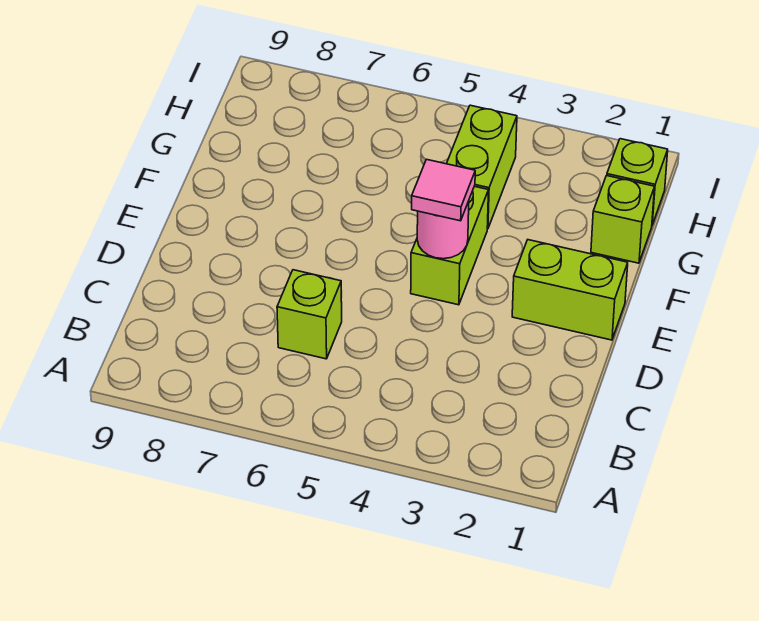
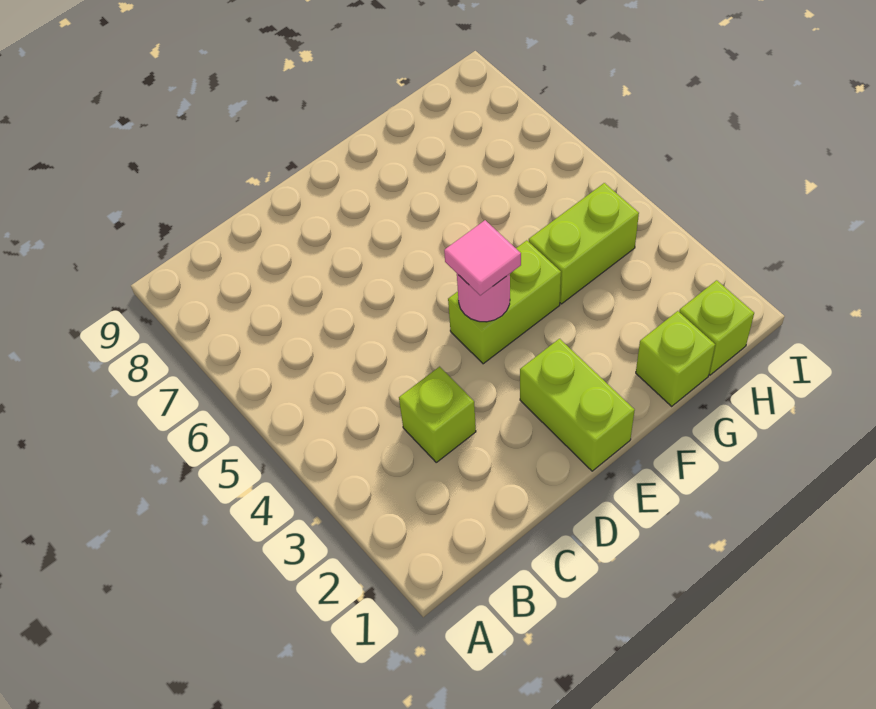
lime 1x1 brick [277,270,342,359] -> lime 1x1 brick moved to [399,367,476,462]

